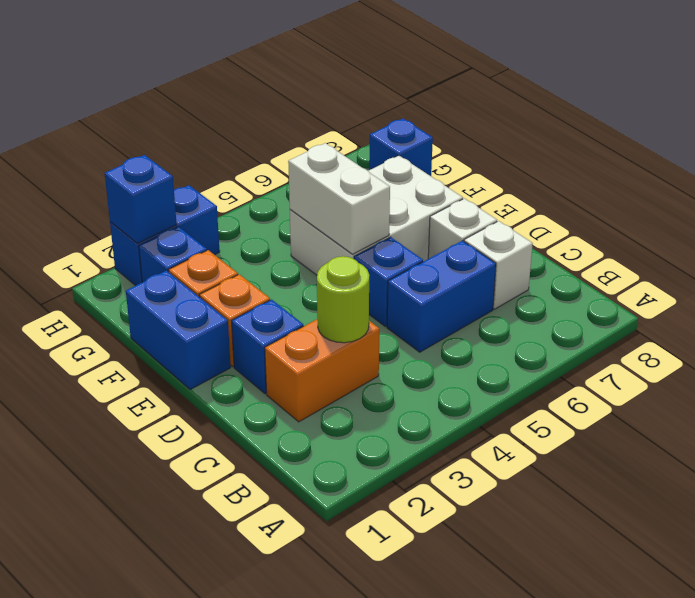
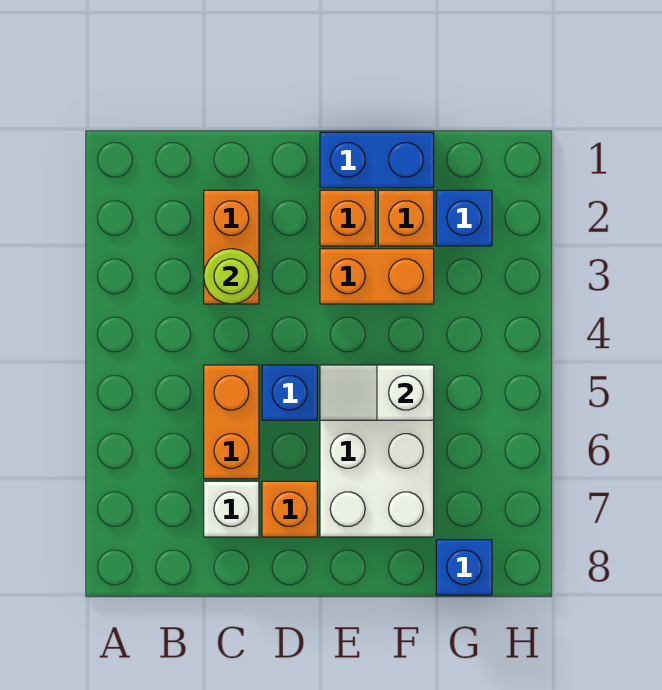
blue 1x2 brick [387,241,496,352] -> orange 1x2 brick [204,365,259,479]
blue 1x1 brick [232,300,303,394] -> none
white 1x1 brick [428,199,497,259] -> orange 1x1 brick [262,481,317,537]
none -> orange 1x2 brick [320,249,434,304]
white 1x2 brick [288,143,390,254] -> white 1x2 slope [320,365,434,420]
blue 1x2 brick [110,185,220,286] -> none
blue 1x1 brick [105,155,177,243] -> none

